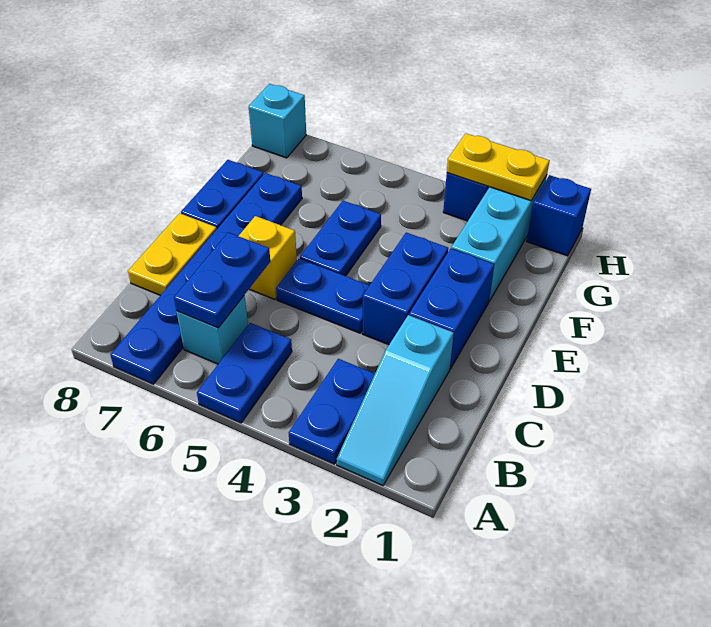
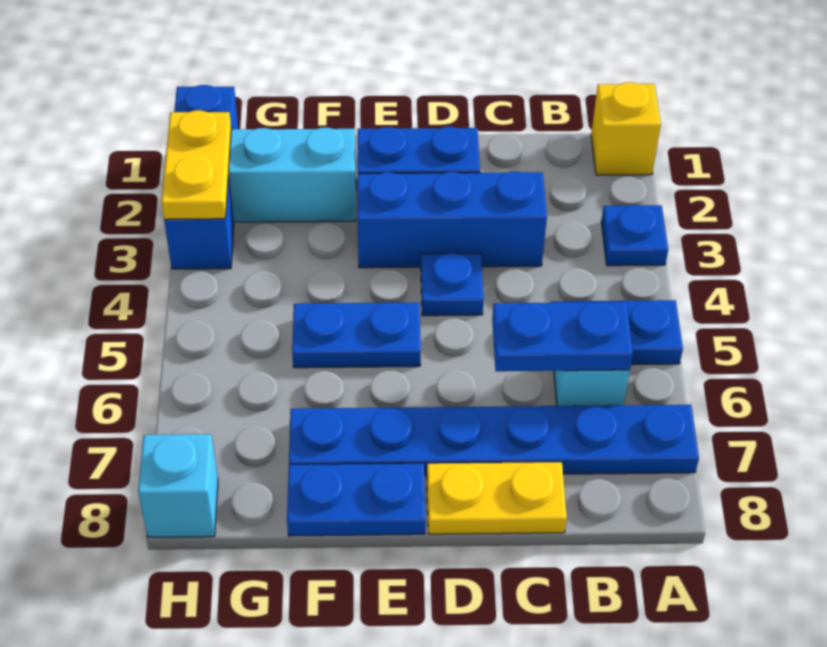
cyan 1x3 slope [337,315,454,486] -> none
blue 1x2 plate [289,359,375,464] -> blue 1x1 plate [601,205,668,266]
blue 1x2 brick [362,233,448,345] -> blue 1x3 brick [358,172,547,268]
blue 1x2 plate [276,259,370,333] -> blue 1x1 plate [421,253,484,316]
yellow 1x1 brick [239,216,297,299] -> yellow 1x1 brick moved to [591,82,661,175]

